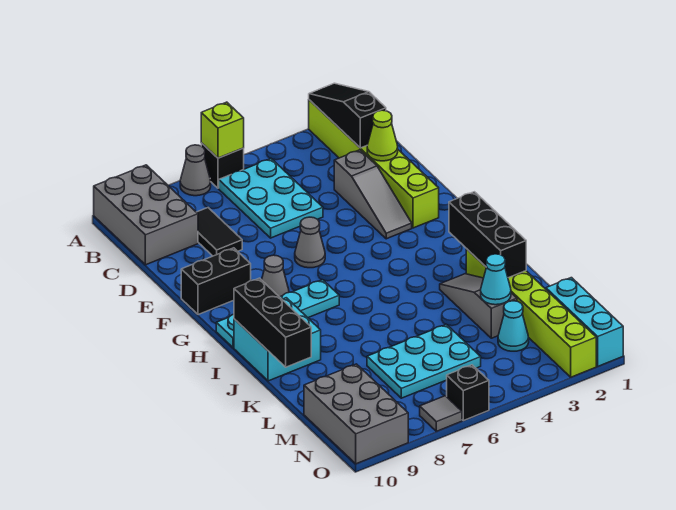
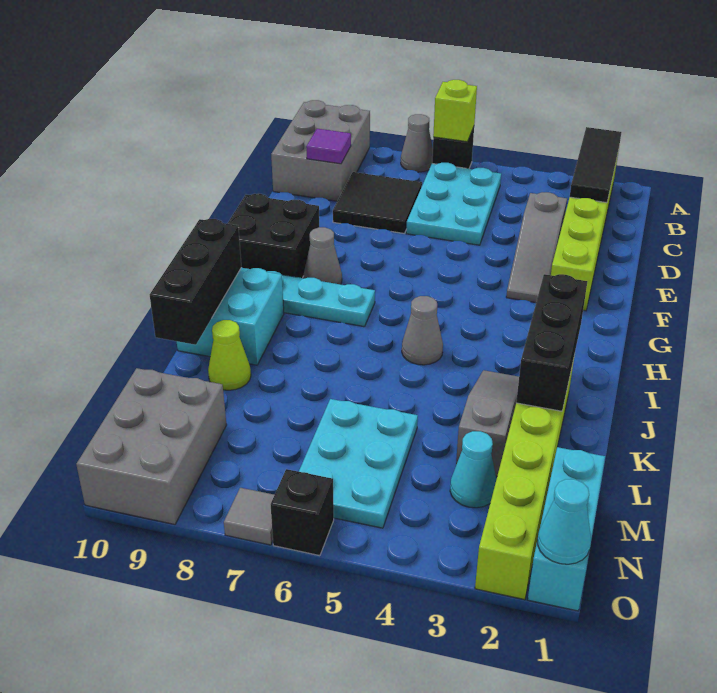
black 1x3 slope [309,83,386,148] -> black 1x3 tile [570,127,621,203]
black 1x2 tile [197,208,242,256] -> black 2x2 tile [333,172,422,233]
none -> purple 1x1 tile [306,129,351,164]
lime 1x1 cone [367,110,398,161] -> lime 1x1 cone moved to [208,320,251,390]
grey 1x1 cone [295,217,325,268] -> grey 1x1 cone moved to [402,296,443,365]
black 1x2 brick [181,248,251,315] -> black 2x2 brick [227,194,319,278]
cyan 1x1 cone [481,254,511,305] -> cyan 1x1 cone moved to [538,479,591,564]
cyan 2x3 plate [367,324,481,398] -> cyan 2x3 plate turned to [299,399,418,528]

